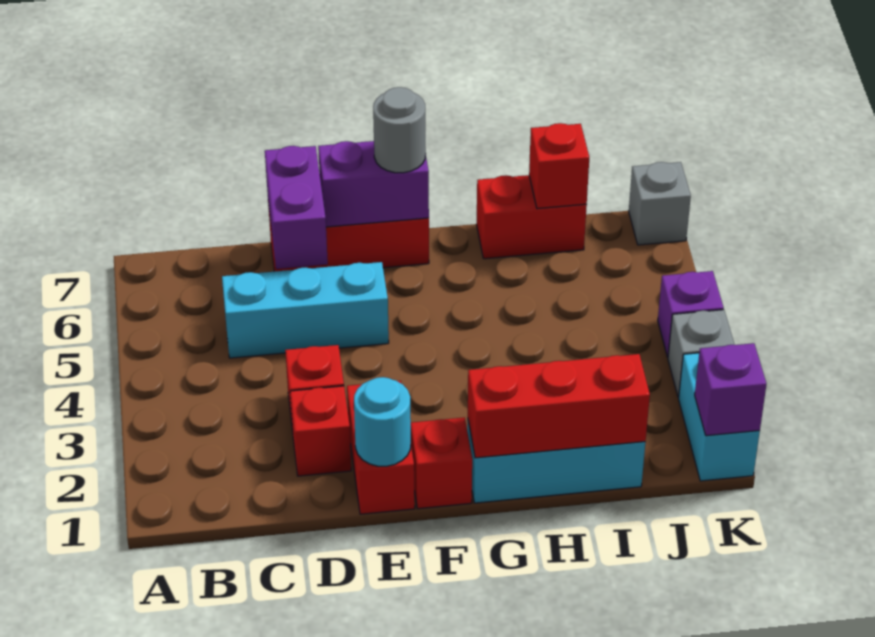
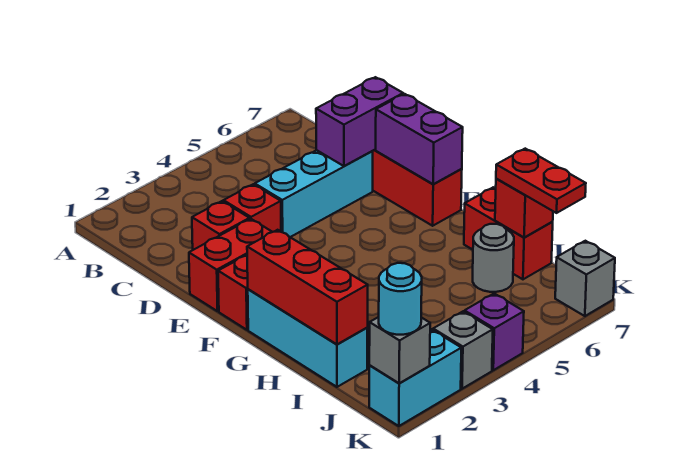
cyan 1x3 brick [222,262,389,358] -> cyan 1x3 brick turned to [255,150,373,237]
cyan 1x1 round brick [354,377,411,466] -> cyan 1x1 round brick moved to [379,263,422,335]
grey 1x1 round brick [373,87,426,173] -> grey 1x1 round brick moved to [473,224,514,292]
none -> red 1x2 plate [496,149,586,213]
purple 1x1 brick [695,343,766,436] -> grey 1x1 brick [369,317,430,383]

